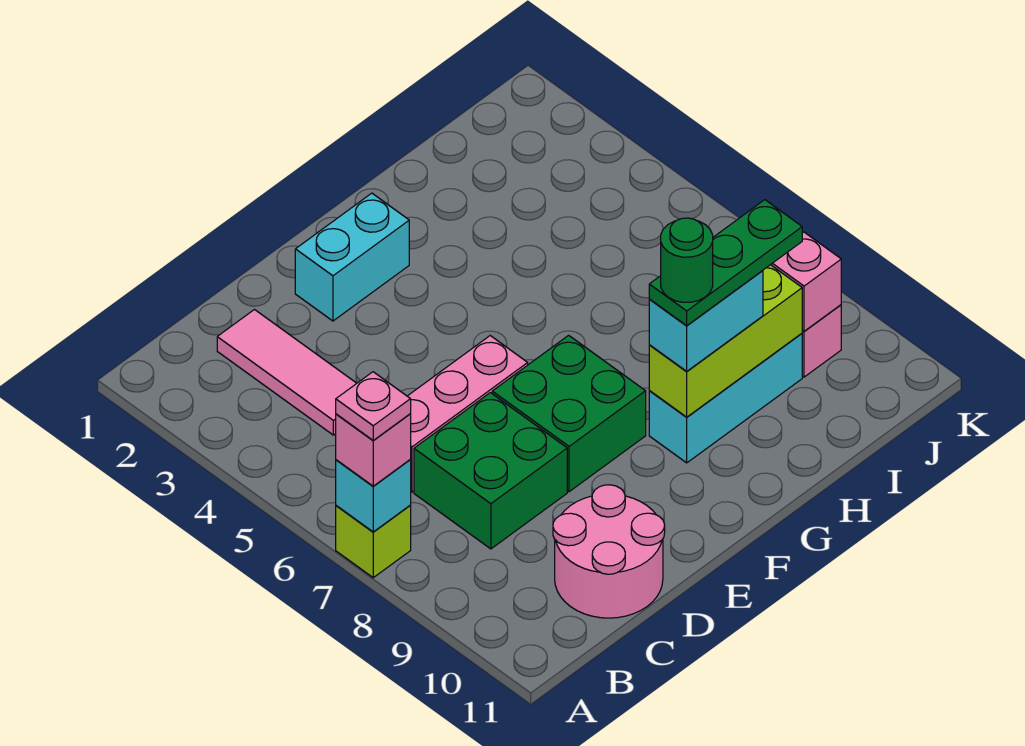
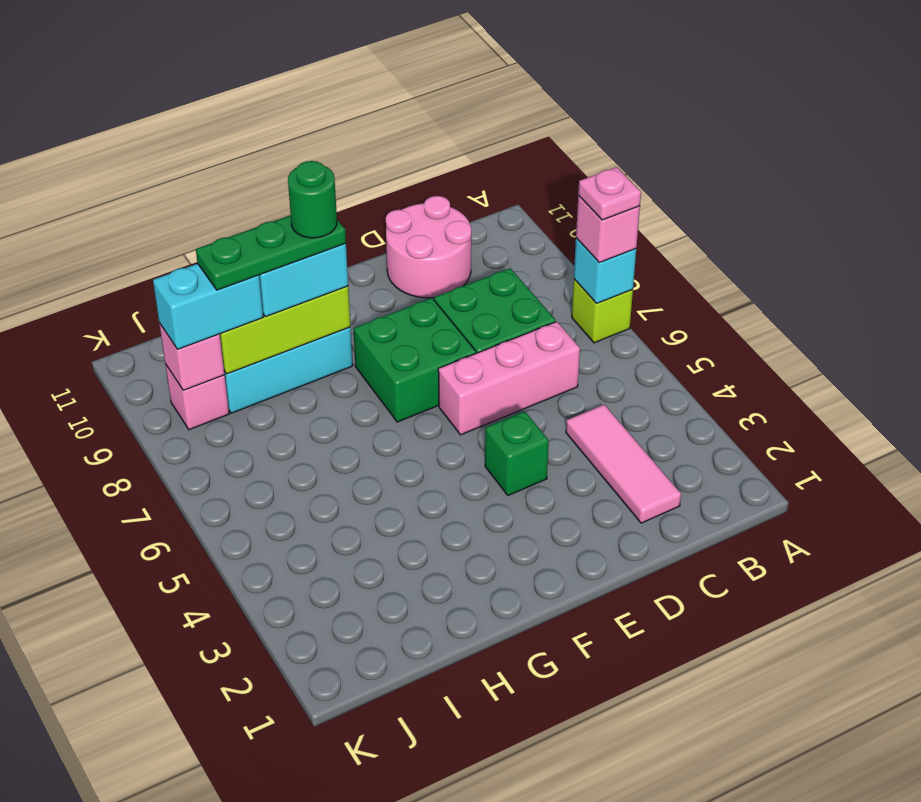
cyan 1x2 brick [295,193,409,321] -> cyan 1x2 brick moved to [153,264,263,349]
none -> green 1x1 brick [485,411,549,495]

